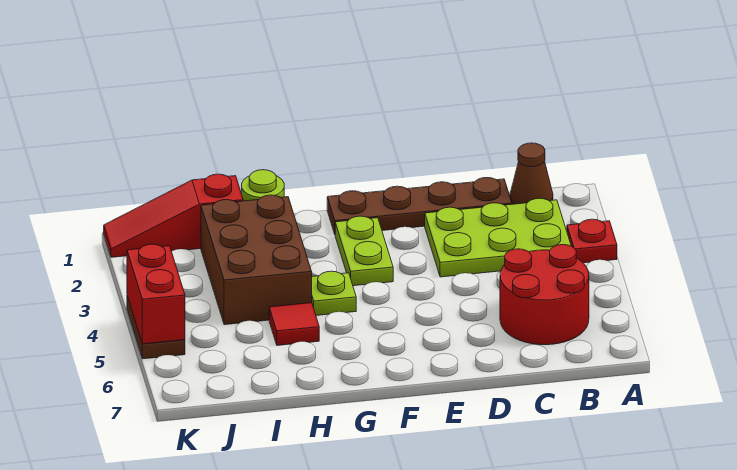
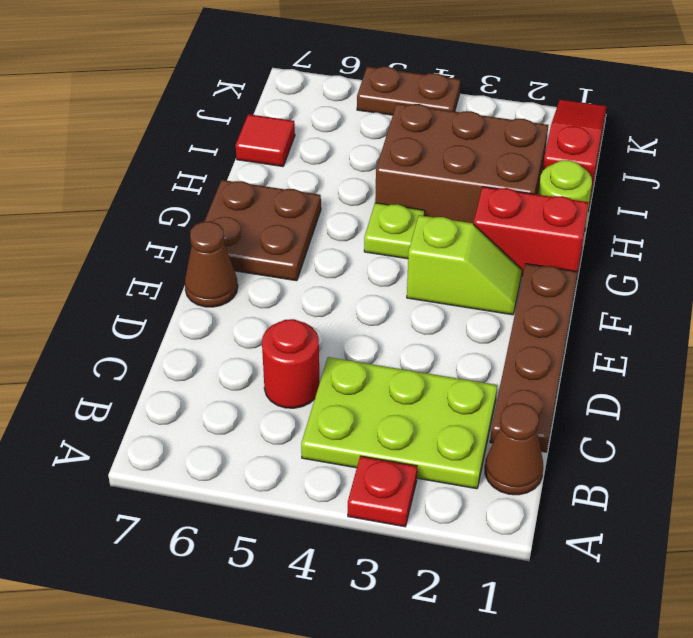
lime 2x3 plate [425,198,571,277] -> lime 2x3 plate turned to [301,357,497,489]
red 2x2 round brick [500,245,589,345] -> red 1x1 round brick [262,319,320,408]
none -> brown 1x1 cone [185,221,238,307]
lime 1x2 plate [335,216,393,286] -> lime 1x2 slope [407,215,522,315]
none -> brown 2x2 plate [204,180,321,281]
red 1x1 tile [269,303,319,345] -> red 1x1 tile moved to [236,114,295,167]
red 1x2 brick [127,244,185,344] -> red 1x2 brick moved to [474,187,589,276]

